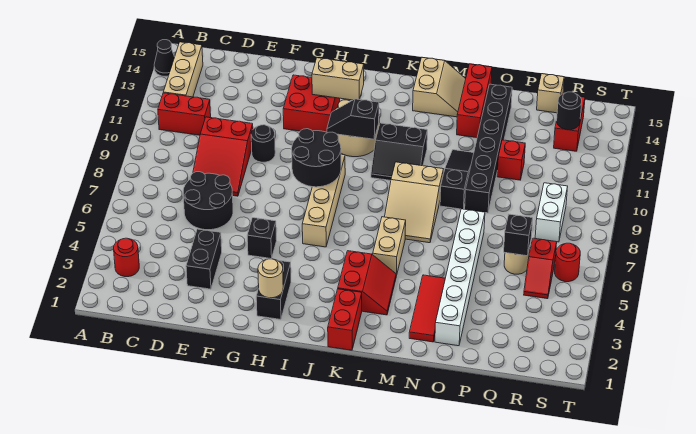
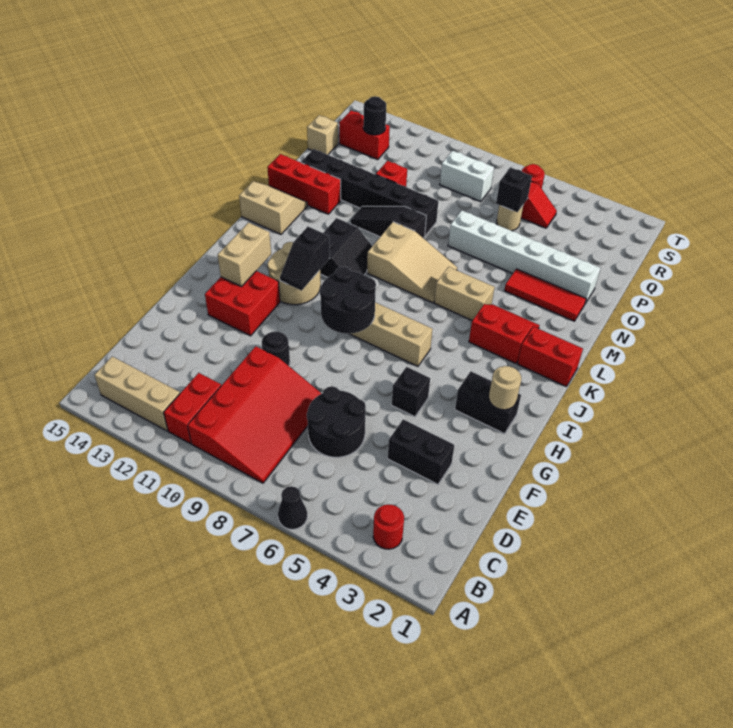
black 1x1 cone [154,40,175,76] -> black 1x1 cone moved to [278,486,307,529]
red 2x3 slope [193,117,253,196] -> red 3x4 slope [188,346,322,483]

